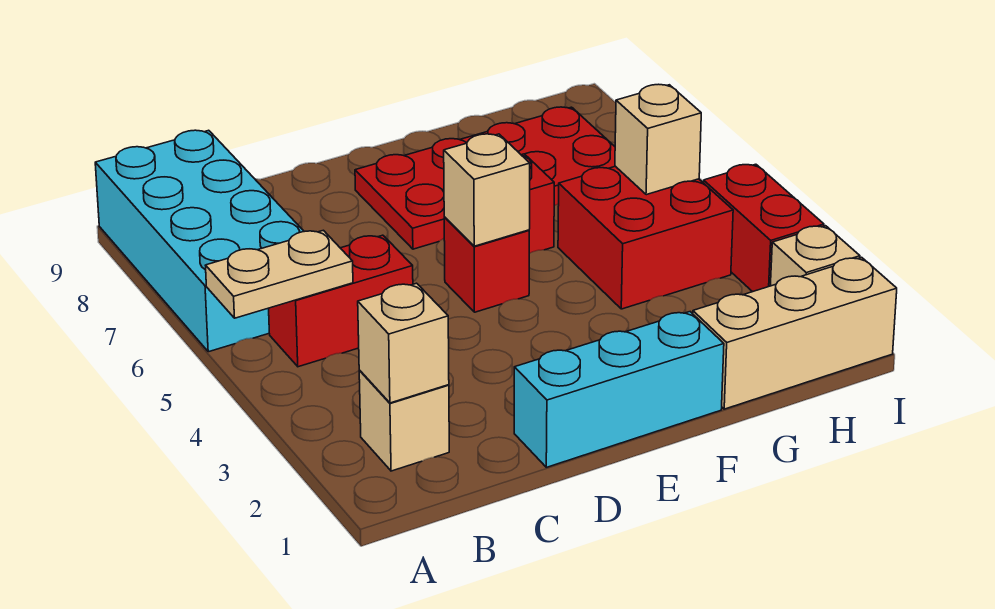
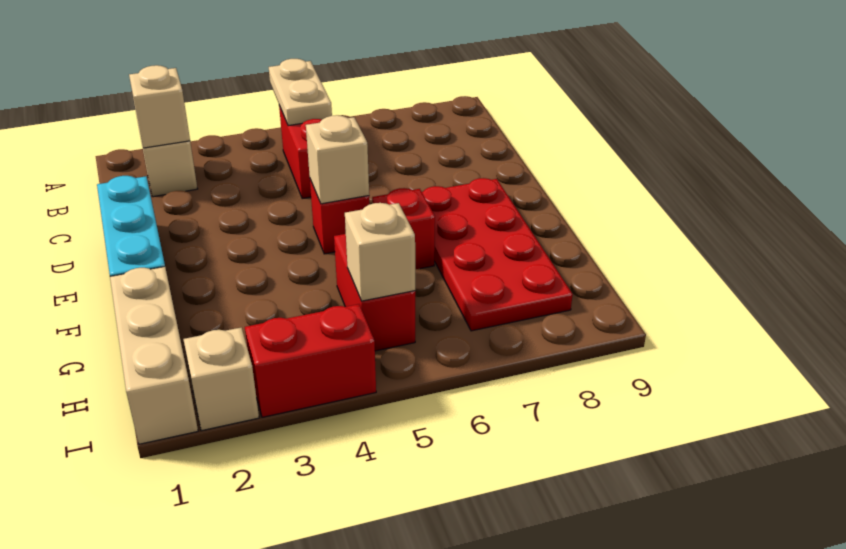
cyan 2x4 brick [95,130,304,352] -> none
red 2x2 brick [558,166,733,309] -> red 1x2 brick [334,234,415,351]

